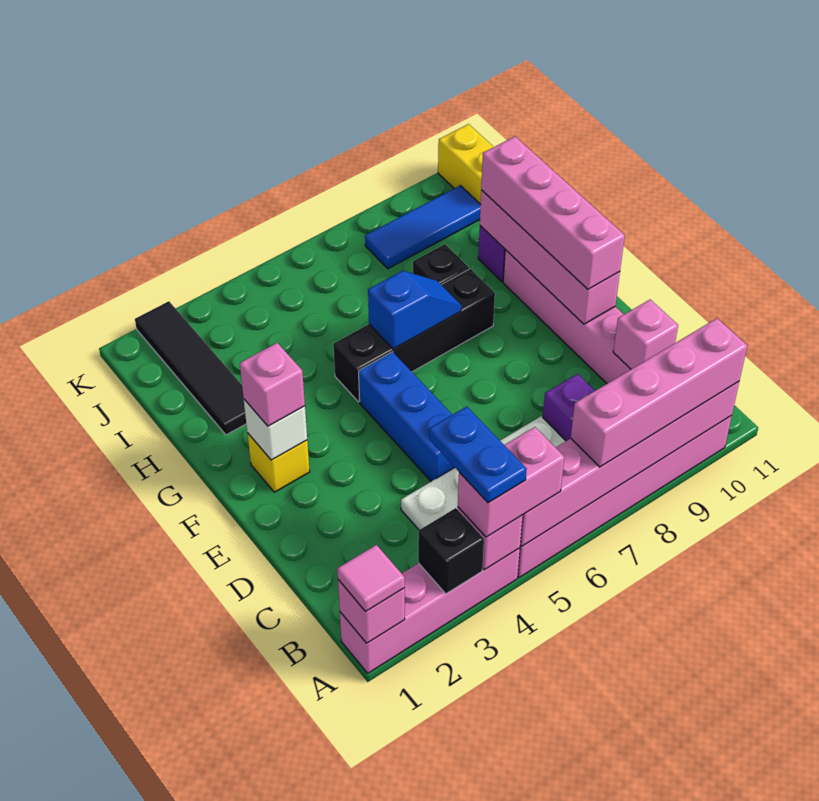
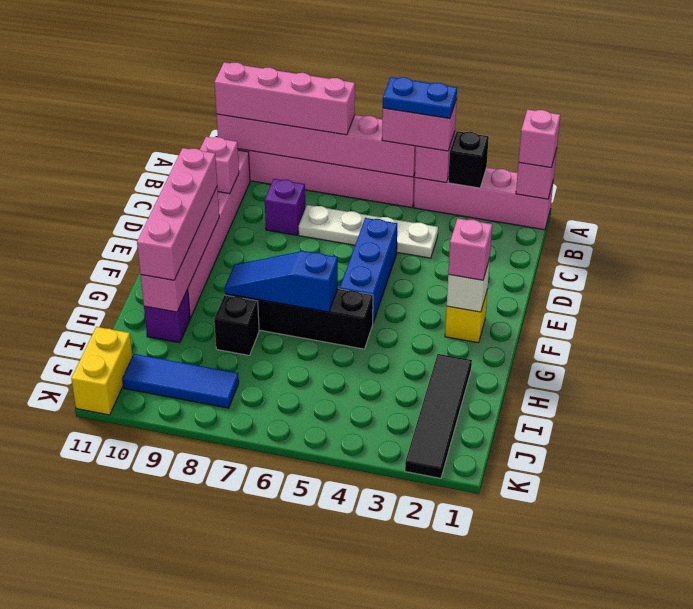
pink 1x1 tile [337,545,405,612] -> pink 1x1 brick [519,109,560,168]
blue 1x2 plate [429,407,527,503] -> blue 1x2 plate turned to [383,77,457,119]
blue 1x2 slope [368,271,461,349] -> blue 1x3 slope [224,251,338,312]

